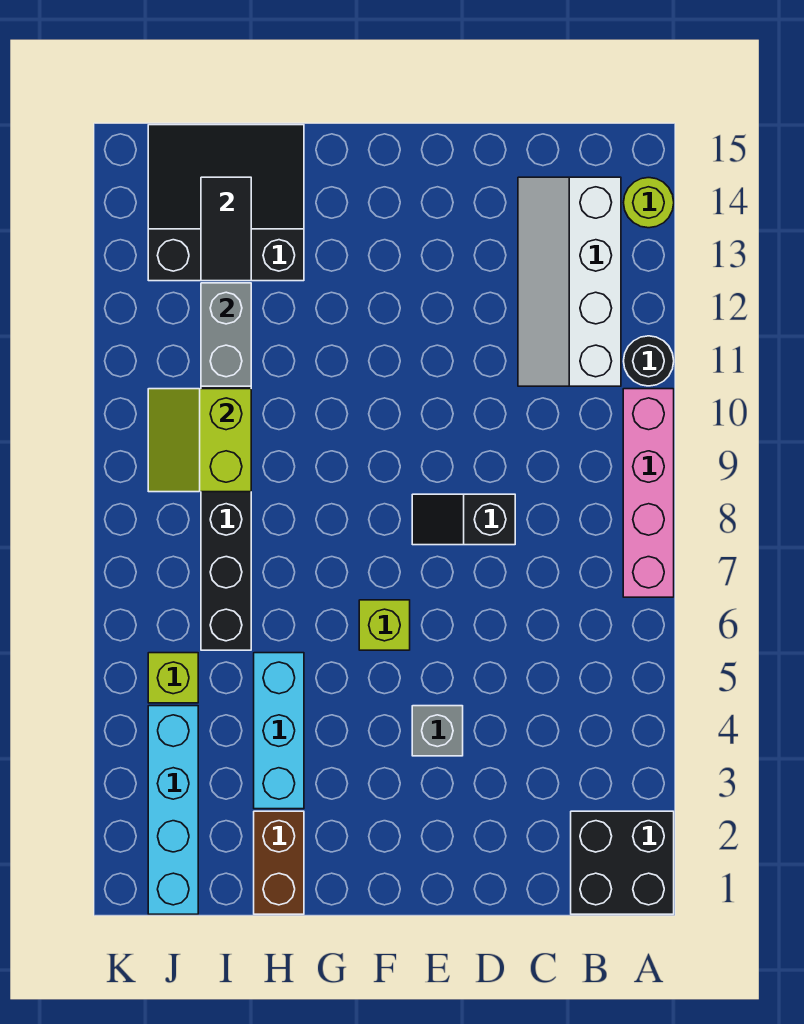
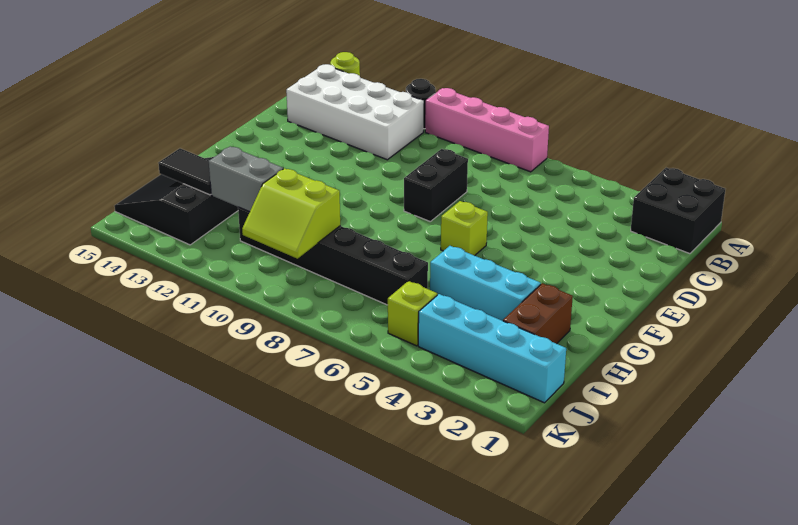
white 2x4 slope [518,177,621,386] -> white 2x4 brick [286,64,424,160]
black 1x2 slope [412,494,515,545] -> black 1x2 brick [404,149,468,221]
grey 1x1 brick [412,706,463,756] -> none
brown 1x2 brick [254,811,304,914] -> brown 1x2 brick turned to [503,283,573,344]

